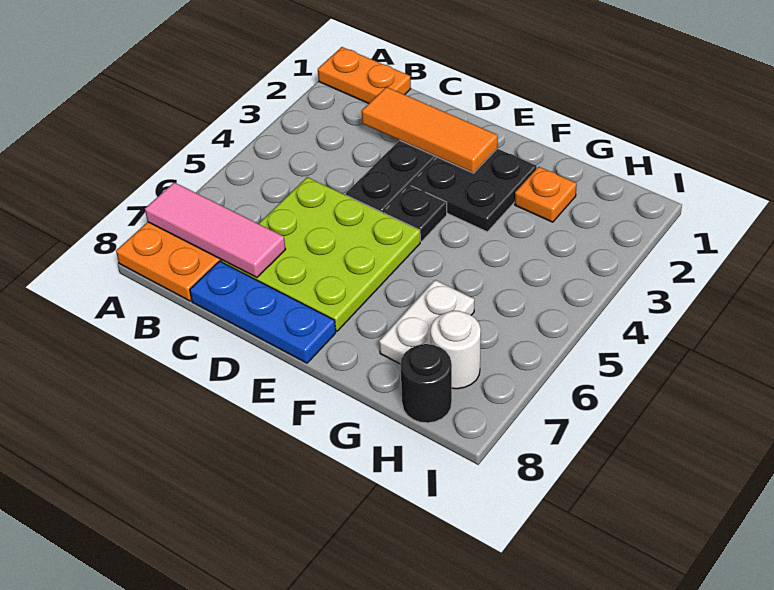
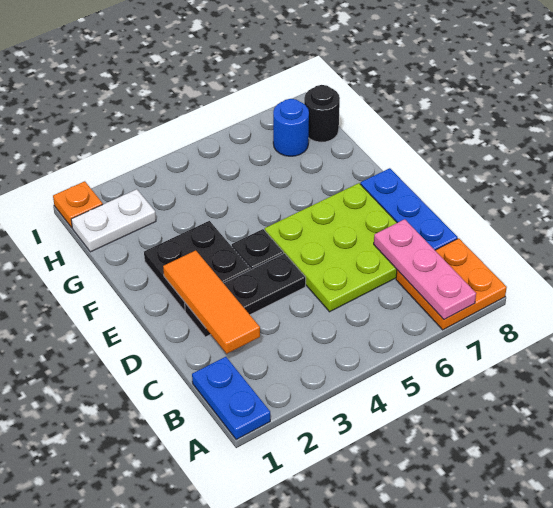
orange 1x2 plate [318,47,411,104] -> blue 1x2 plate [192,357,270,440]
pink 1x3 tile [145,182,286,278] -> pink 1x3 plate [374,219,476,320]
orange 1x1 plate [515,167,577,222] -> orange 1x1 plate moved to [53,181,103,228]
white 1x2 plate [379,280,474,364] -> white 1x2 plate moved to [71,189,156,252]
white 1x1 round brick [431,311,481,389] -> blue 1x1 round brick [273,99,309,156]

